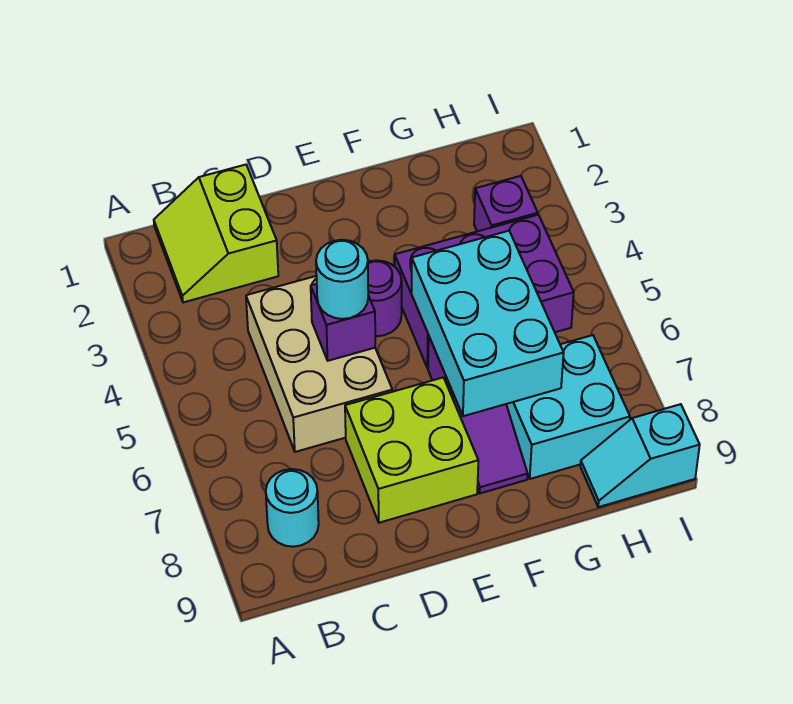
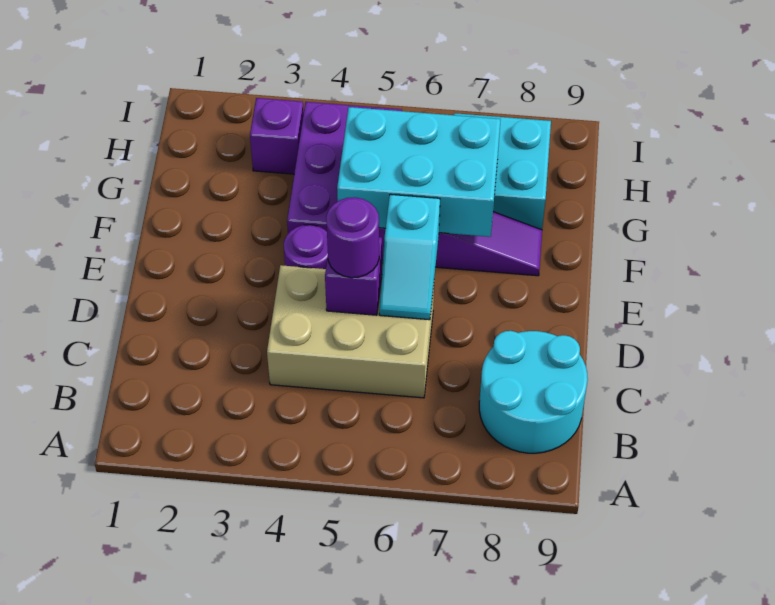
lime 2x2 slope [154,165,278,302] -> none
cyan 1x1 round brick [266,469,319,547] -> cyan 2x2 round brick [479,331,588,453]
cyan 1x1 round brick [316,240,368,319] -> purple 1x1 round brick [326,197,379,278]
lime 2x2 brick [345,377,478,523] -> none
cyan 1x2 slope [580,404,700,507] -> cyan 1x2 slope moved to [379,194,440,320]

